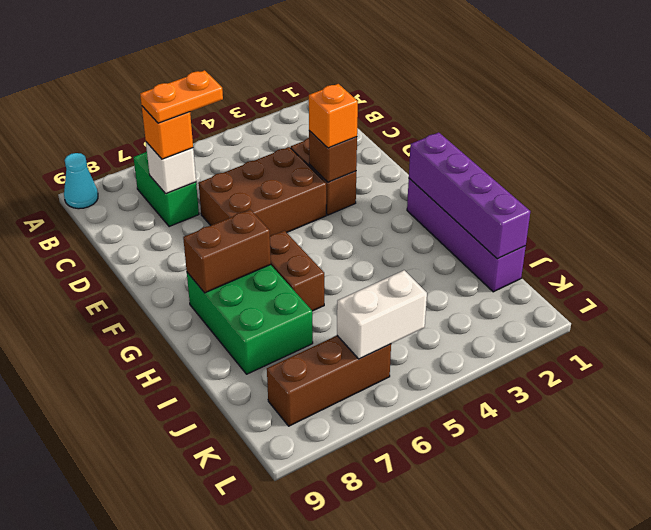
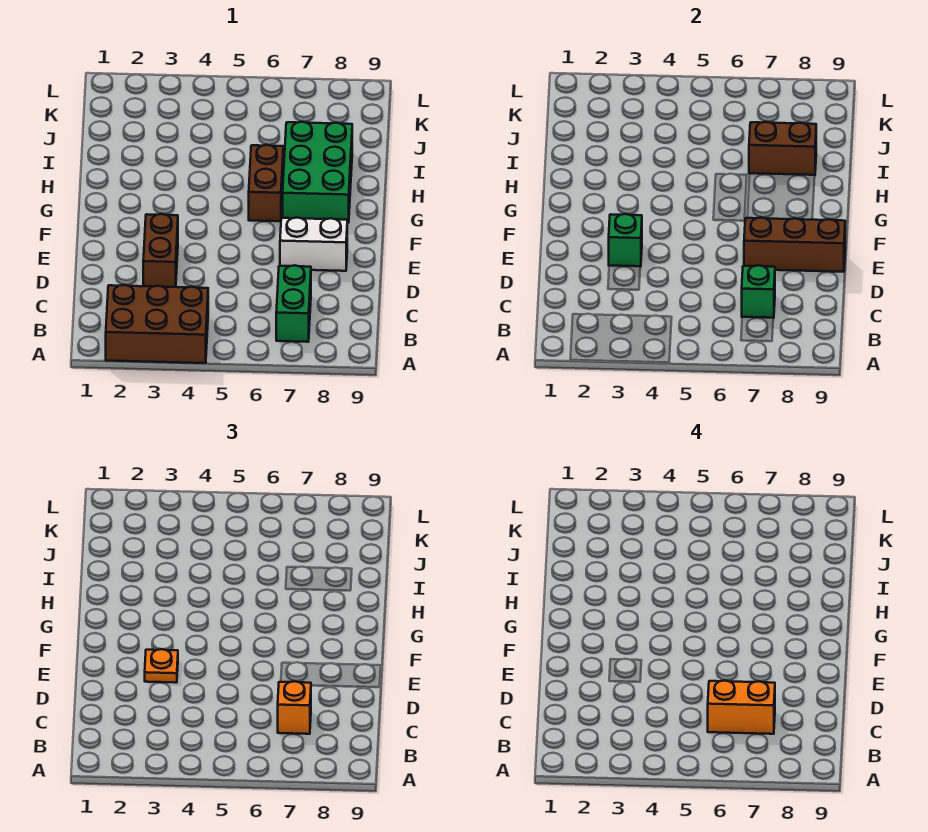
cyan 1x1 cone [64,153,98,209] -> none
orange 1x2 plate [140,70,223,123] -> orange 1x2 brick [708,681,775,734]
white 1x1 brick [146,142,196,194] -> green 1x1 brick [742,265,775,318]
brown 2x3 brick [199,147,326,236] -> brown 2x3 brick moved to [106,285,208,363]
brown 1x1 brick [309,131,357,182] -> green 1x1 brick [609,214,642,267]
orange 1x1 brick [309,84,358,148] -> orange 1x1 plate [145,649,178,683]
purple 1x4 brick [407,179,526,292] -> none
purple 1x4 brick [409,132,530,259] -> none
brown 1x2 brick [183,210,271,293] -> brown 1x2 brick moved to [749,122,816,175]
white 1x2 brick [337,270,427,359] -> white 1x2 brick moved to [280,218,347,271]
brown 1x3 brick [267,336,391,426] -> brown 1x3 brick moved to [744,218,845,272]

